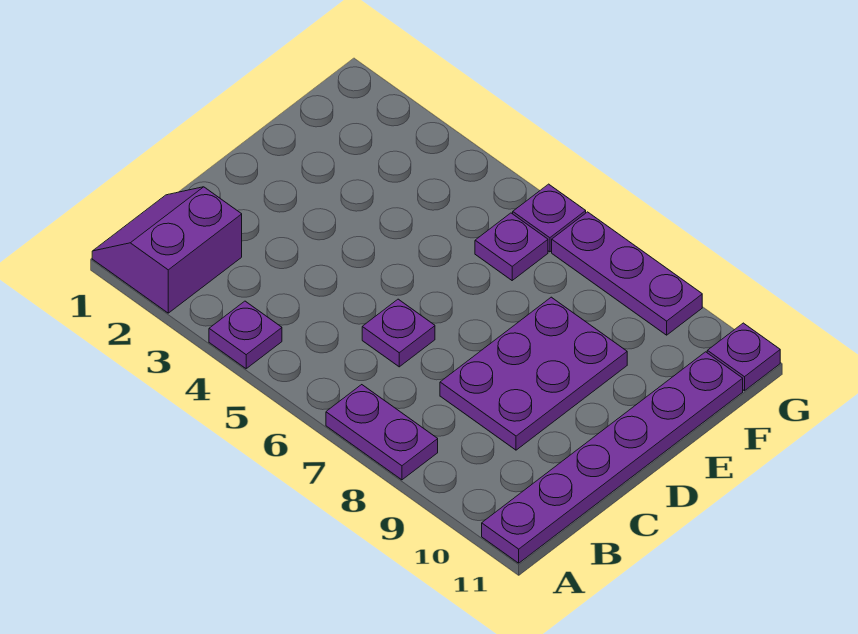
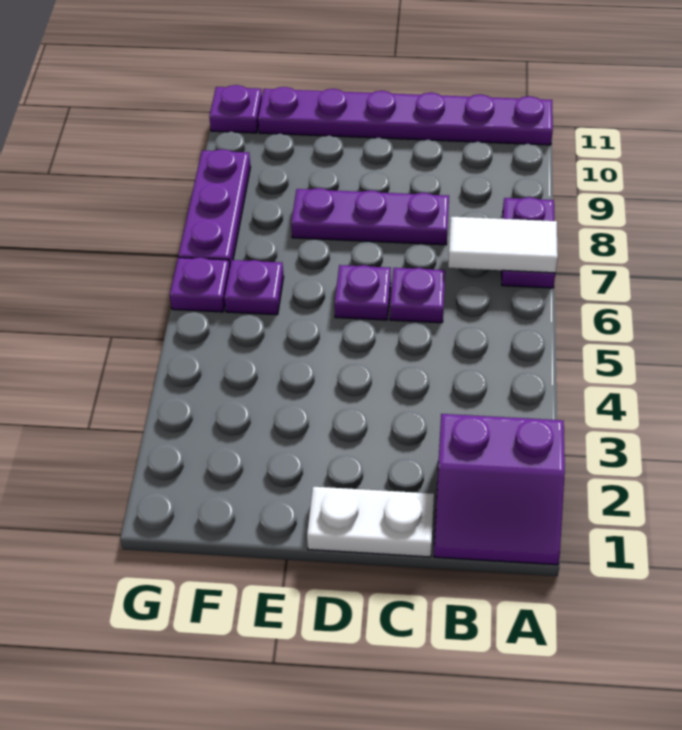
purple 1x1 plate [209,301,282,369] -> purple 1x1 plate moved to [335,265,391,320]
none -> white 1x2 tile [448,217,558,273]
none -> white 1x2 plate [307,487,434,557]
purple 2x3 plate [440,297,627,450] -> purple 1x3 plate [291,188,449,245]

